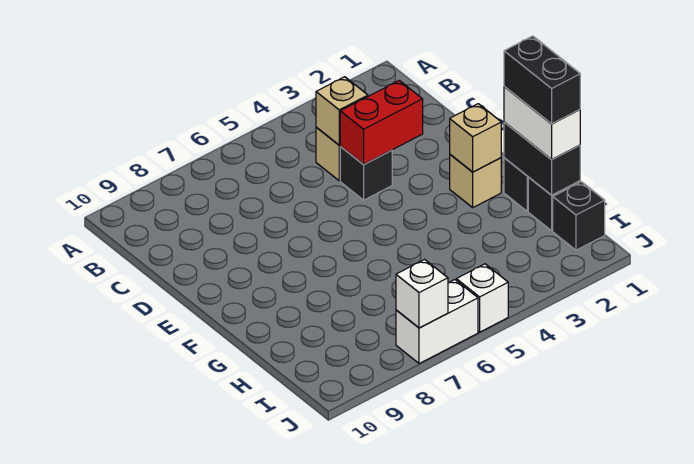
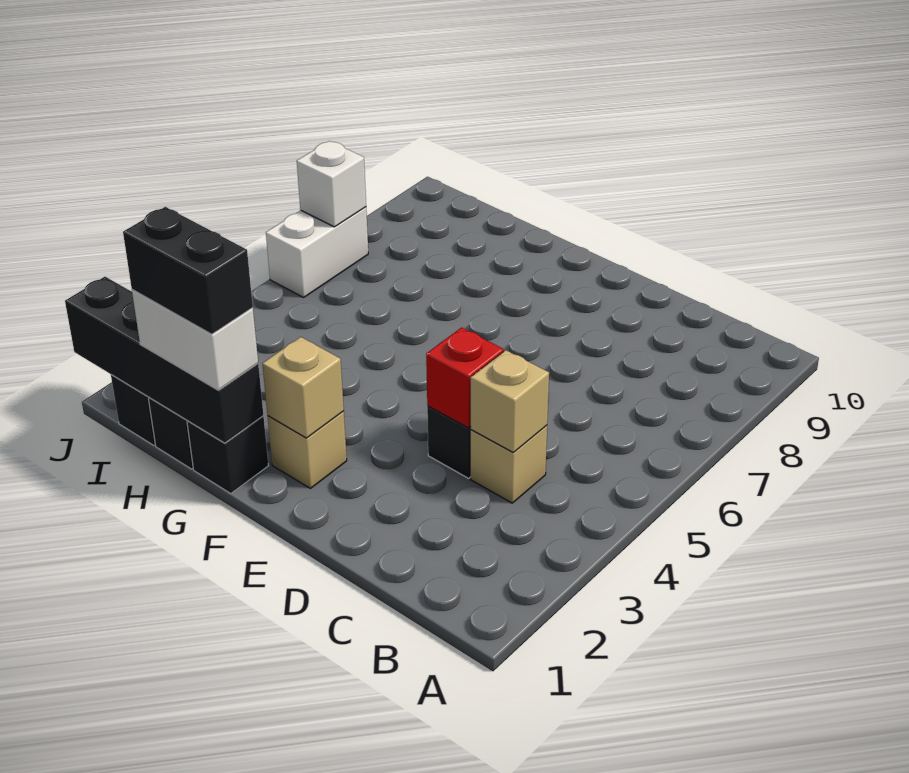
red 1x2 brick [340,80,423,165] -> red 1x1 brick [426,328,504,428]
black 1x2 brick [504,122,580,195] -> black 1x4 brick [65,277,263,443]
white 1x1 brick [456,264,508,332] -> none

